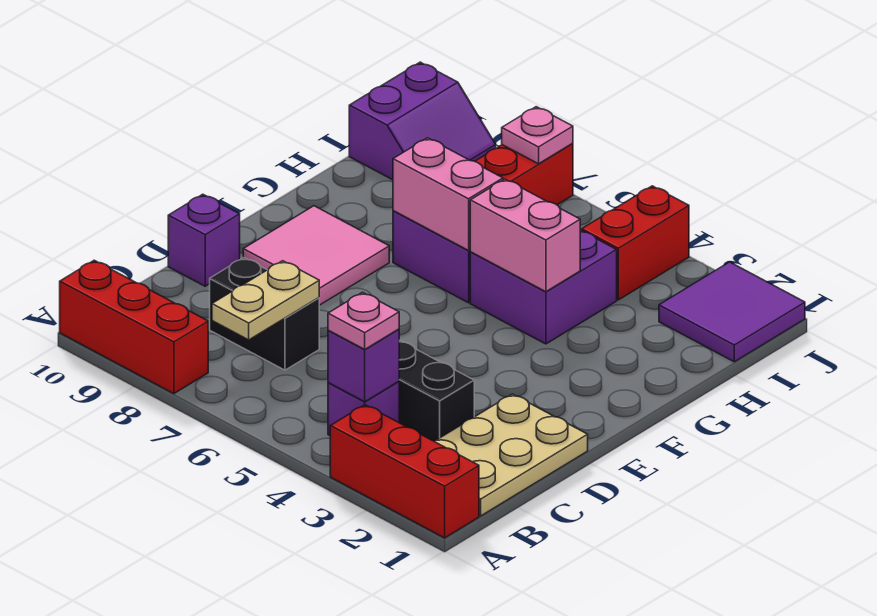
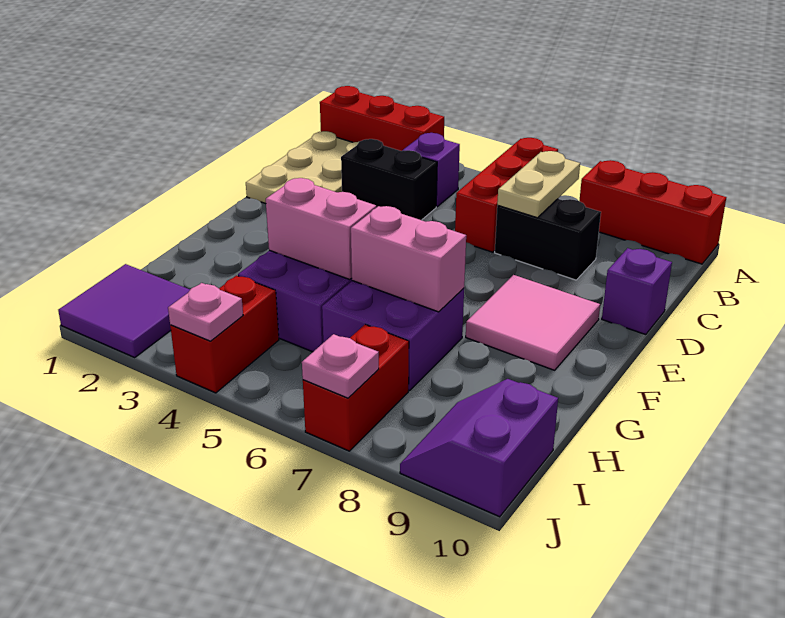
none -> red 1x3 brick [455,138,558,252]
purple 1x1 brick [328,329,399,402] -> none
pink 1x1 plate [328,292,399,349] -> pink 1x1 plate moved to [168,283,243,341]

